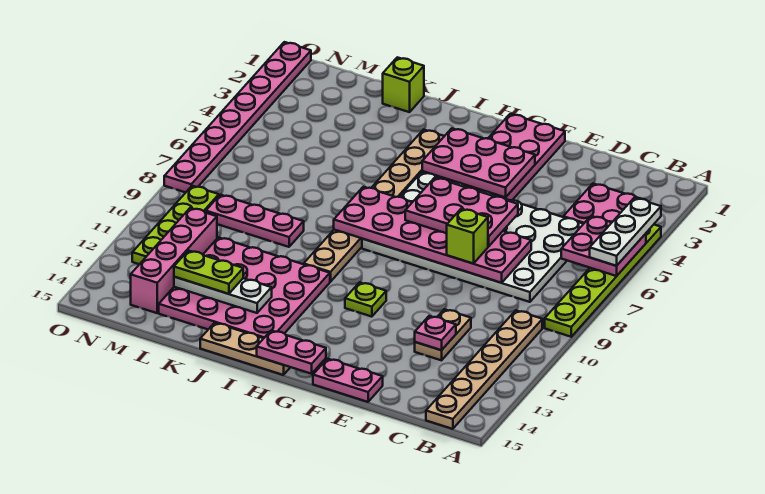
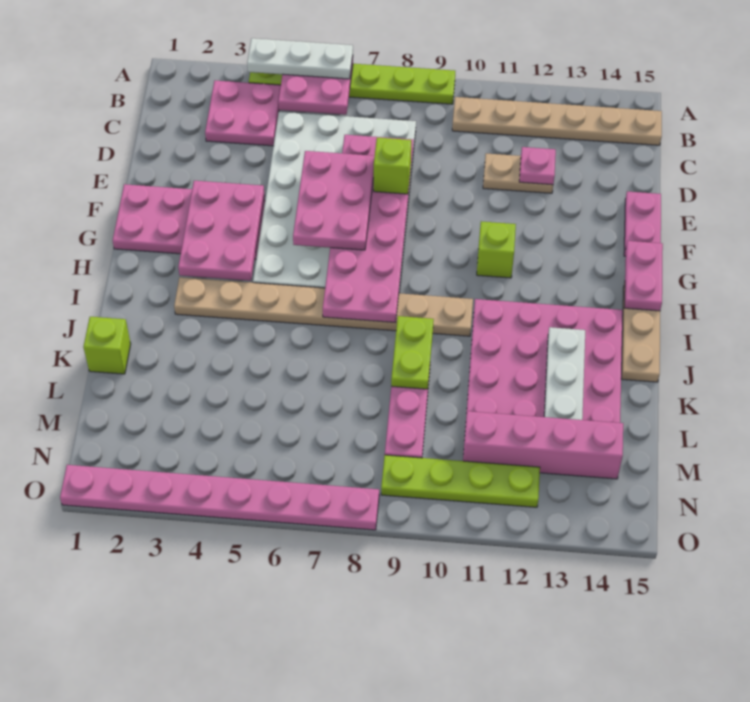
lime 1x1 plate [345,282,386,317] -> lime 1x1 brick [477,221,516,278]
lime 1x2 plate [174,251,243,294] -> lime 1x2 plate moved to [391,316,434,389]

